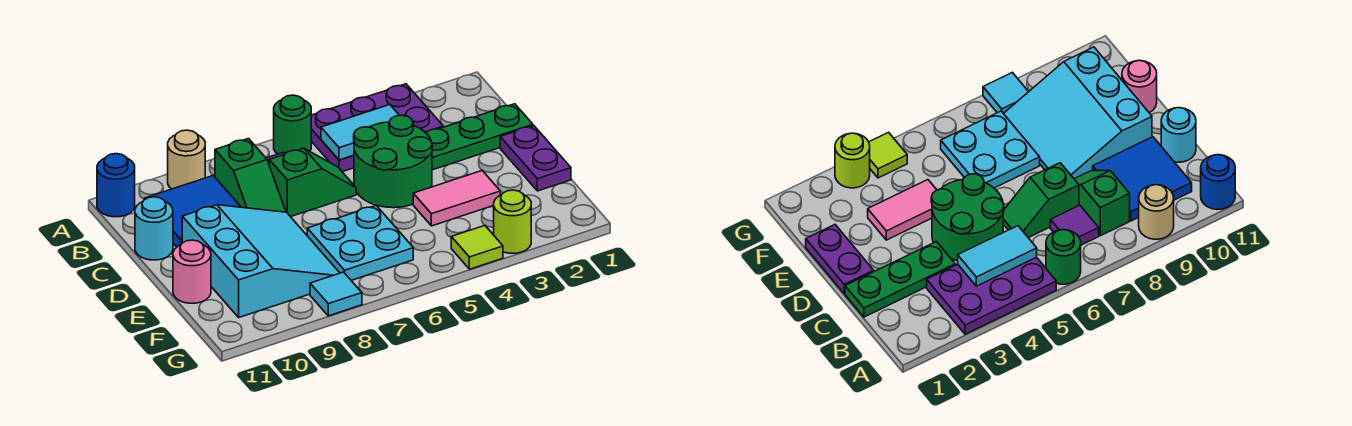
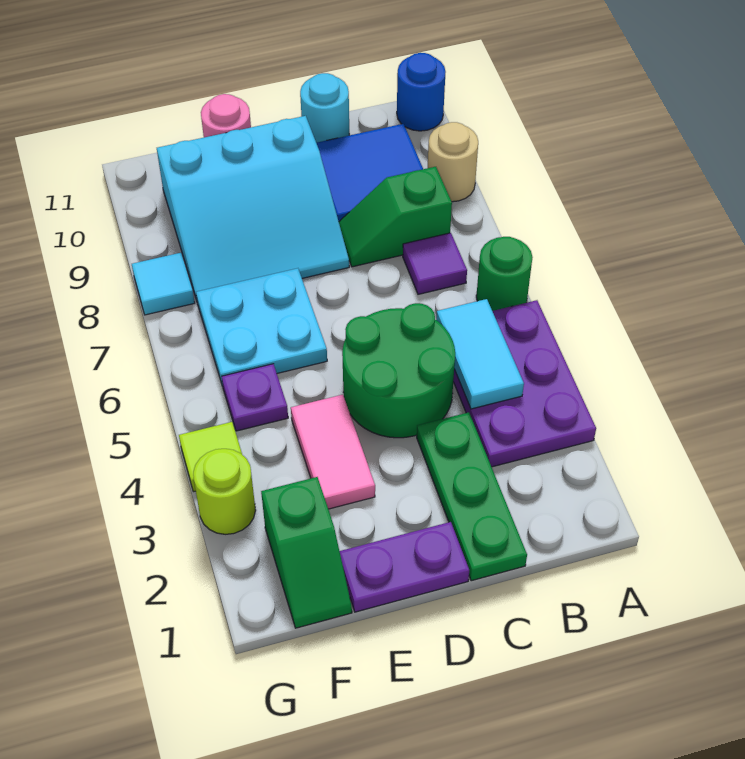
green 1x2 slope [269,148,356,217] -> green 1x2 slope moved to [261,477,352,628]
none -> purple 1x1 plate [222,364,288,431]

